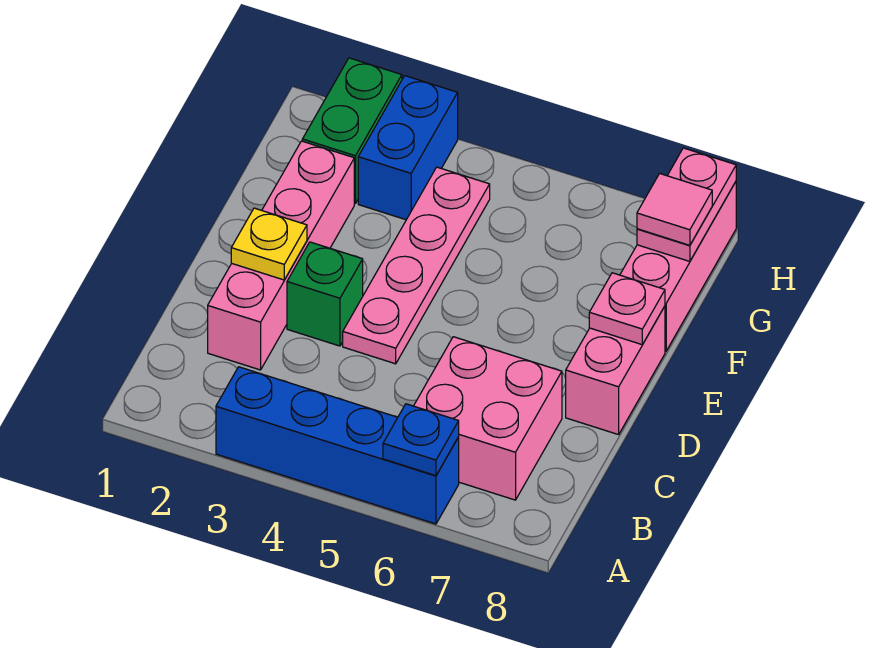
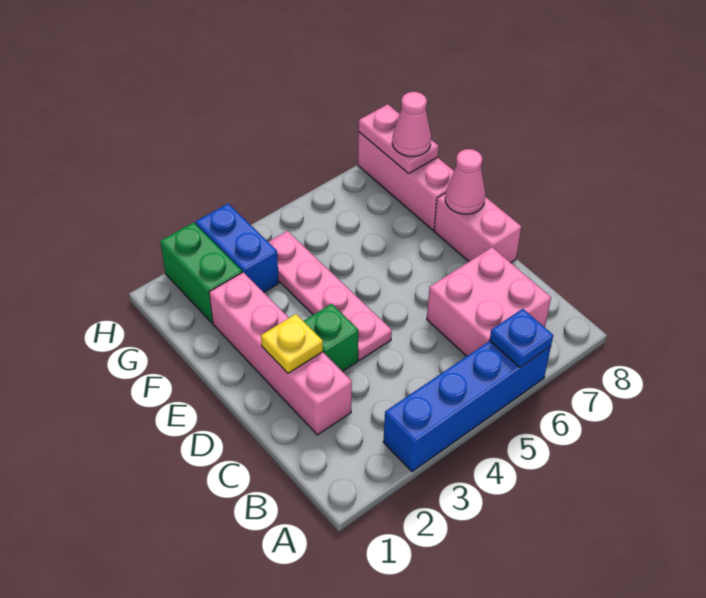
pink 1x1 plate [589,273,665,344] -> pink 1x1 cone [445,149,485,214]
pink 1x1 tile [637,174,712,245] -> pink 1x1 cone [392,92,431,157]

